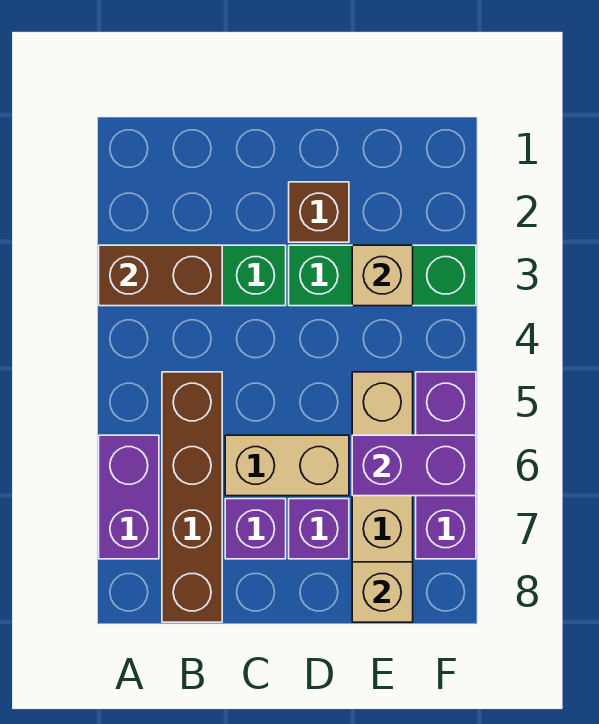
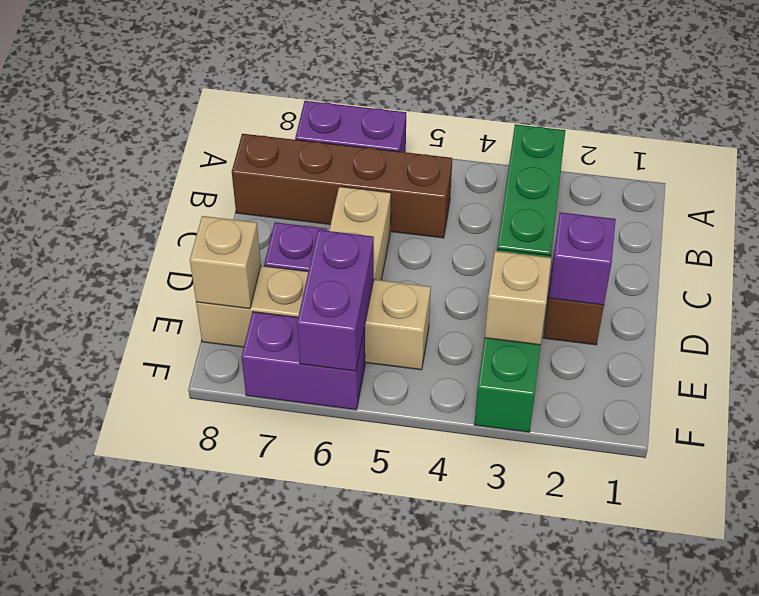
brown 1x2 brick [99,245,222,306] -> none
purple 1x1 brick [225,499,286,559] -> purple 1x1 brick moved to [549,212,616,305]
purple 1x3 brick [416,372,476,559] -> purple 1x2 brick [241,312,365,410]

